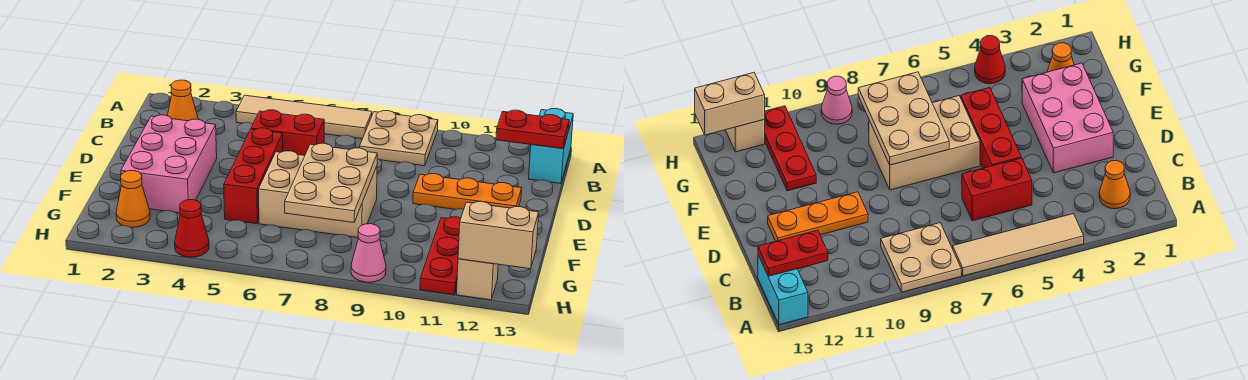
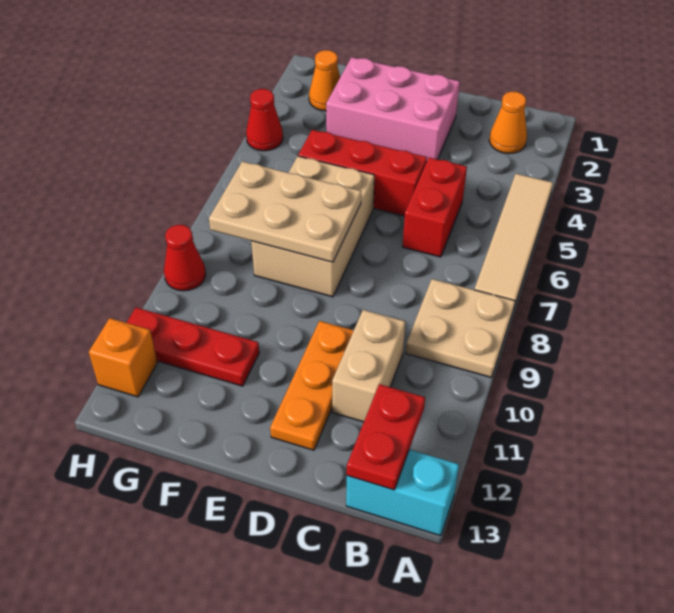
pink 1x1 cone [351,224,386,282] -> red 1x1 cone [164,225,206,291]
tan 1x1 brick [457,259,498,300] -> orange 1x1 brick [89,318,157,397]
tan 1x2 brick [458,202,539,269] -> tan 1x2 brick moved to [332,310,405,422]

